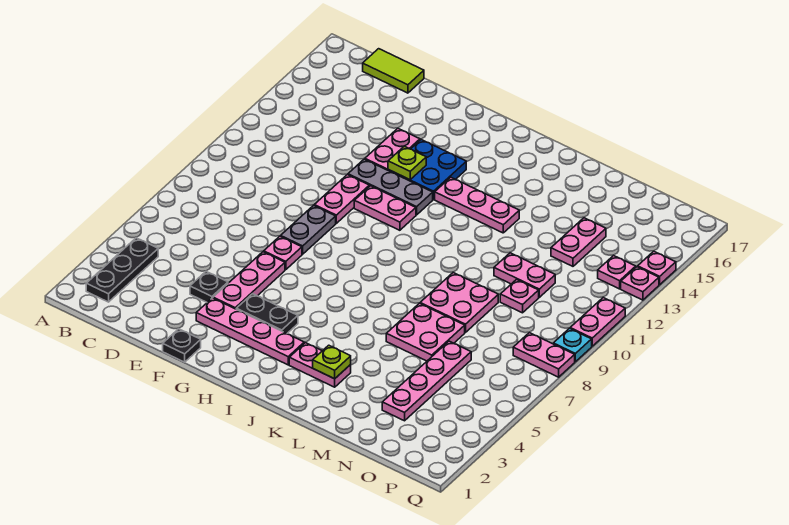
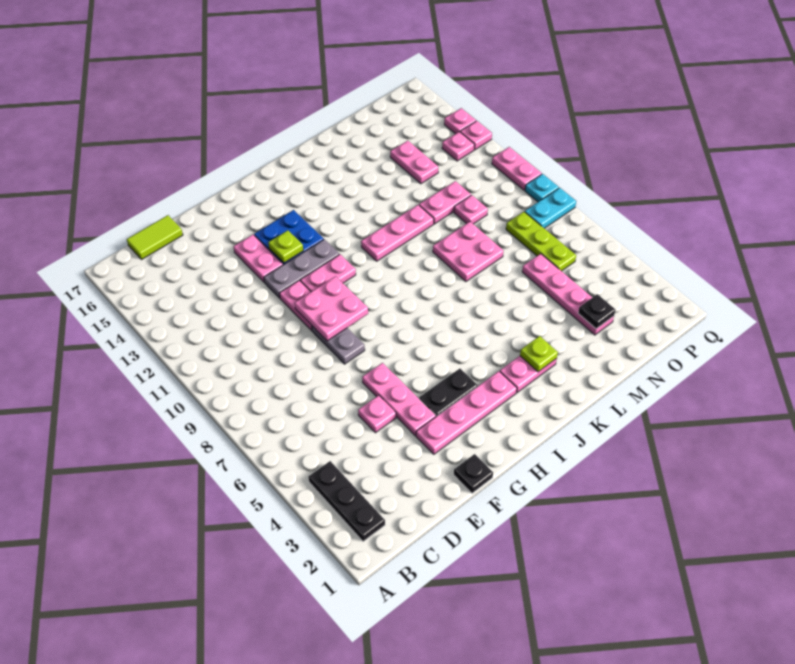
black 1x1 plate [190,272,228,302] -> black 1x1 plate moved to [578,294,616,329]
pink 1x1 plate [264,236,302,270] -> pink 1x1 plate moved to [358,395,396,433]
pink 1x3 plate [435,177,519,233] -> pink 1x3 plate moved to [361,205,434,261]
pink 2x2 plate [386,303,465,361] -> pink 2x2 plate moved to [295,276,368,341]
none -> lime 1x3 plate [506,212,576,271]
pink 1x2 plate [513,333,575,377] -> cyan 1x2 plate [525,188,576,228]

